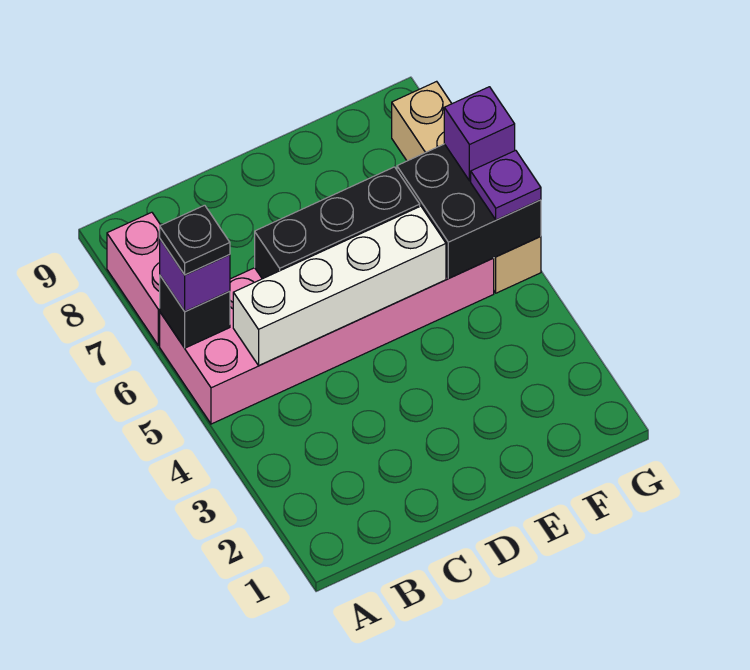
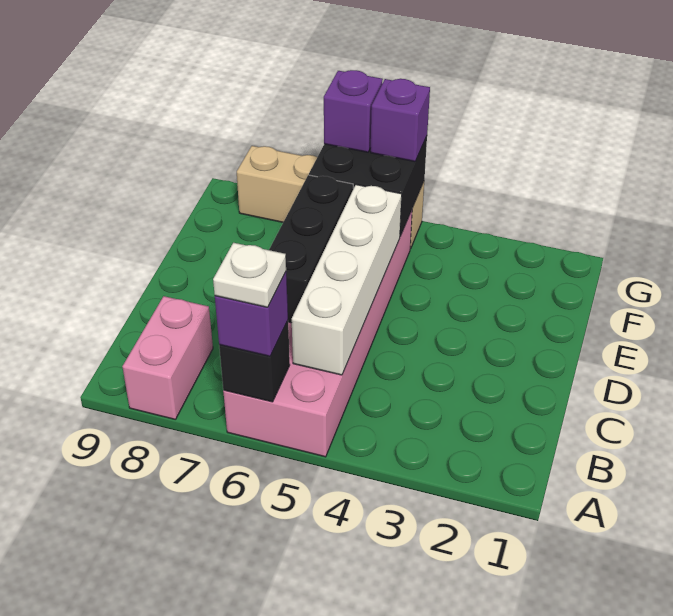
black 1x1 plate [160,205,230,275] -> white 1x1 plate [213,243,286,307]
pink 1x2 brick [107,212,160,346] -> pink 1x2 brick turned to [122,296,213,420]
purple 1x1 plate [471,150,541,220] -> purple 1x1 brick [371,79,430,162]

